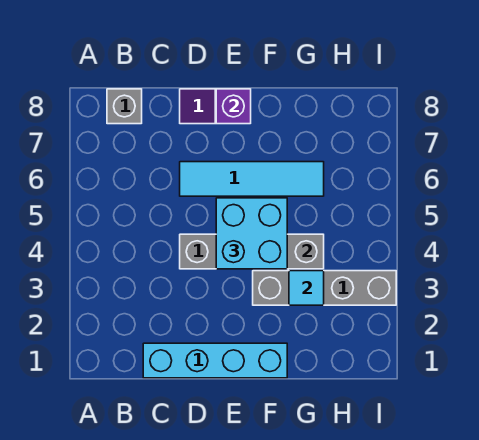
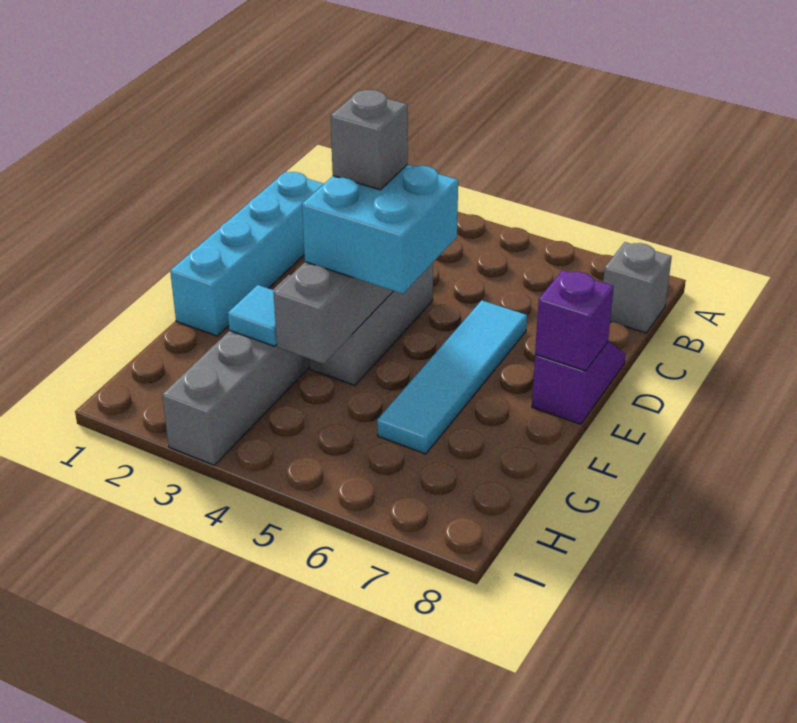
none -> grey 1x1 brick [331,90,408,190]

